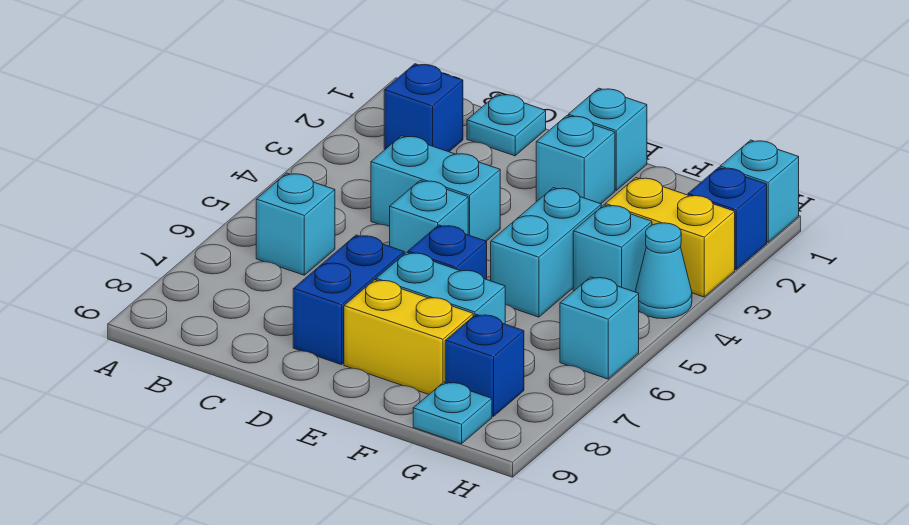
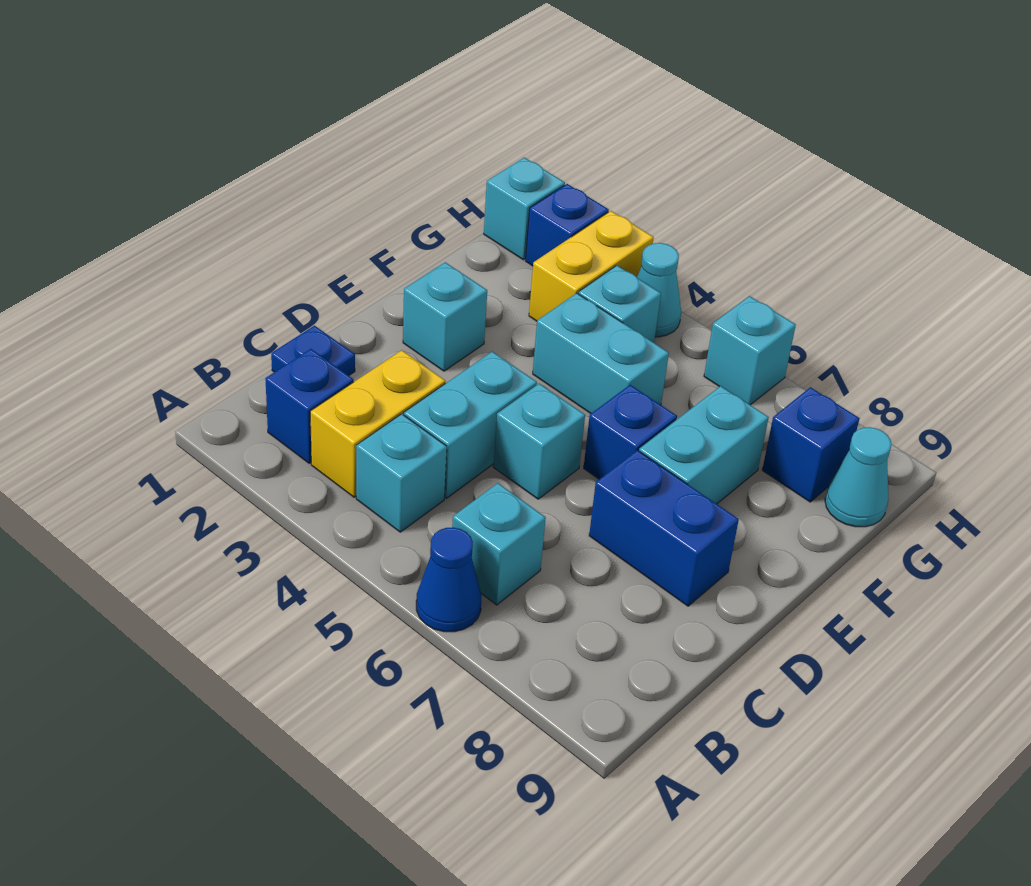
none -> blue 1x1 cone [416,527,481,632]
cyan 1x1 plate [467,94,546,156] -> blue 1x1 plate [271,326,355,376]
cyan 1x1 brick [568,88,647,190] -> cyan 1x1 brick moved to [356,414,447,532]
yellow 1x2 brick [344,280,473,394] -> yellow 1x2 brick moved to [310,350,445,497]
cyan 1x1 plate [413,382,492,444] -> cyan 1x1 cone [825,427,891,527]

